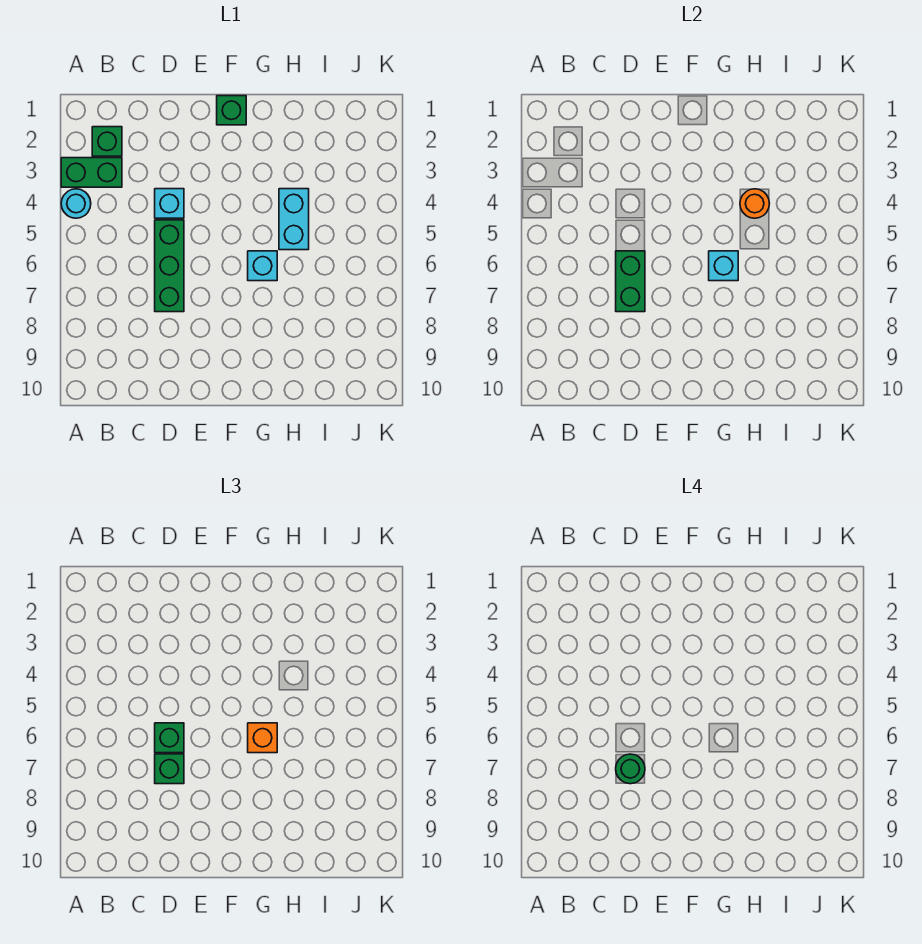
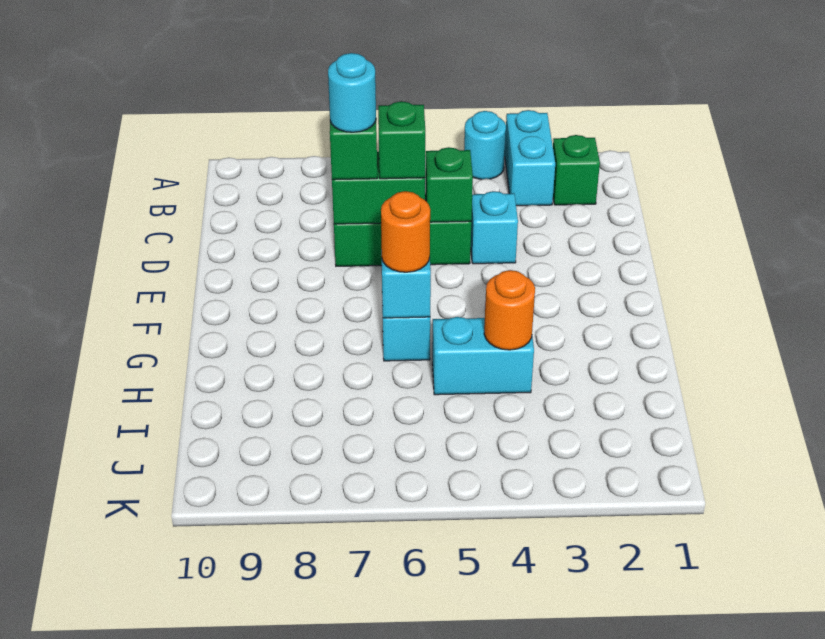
green 1x2 brick [61,158,122,187] -> cyan 1x2 brick [505,110,555,206]
green 1x1 round brick [616,754,645,784] -> cyan 1x1 round brick [328,53,376,132]
green 1x1 brick [217,96,246,125] -> green 1x1 brick moved to [425,147,473,222]
orange 1x1 brick [248,723,277,753] -> orange 1x1 round brick [381,191,430,272]

